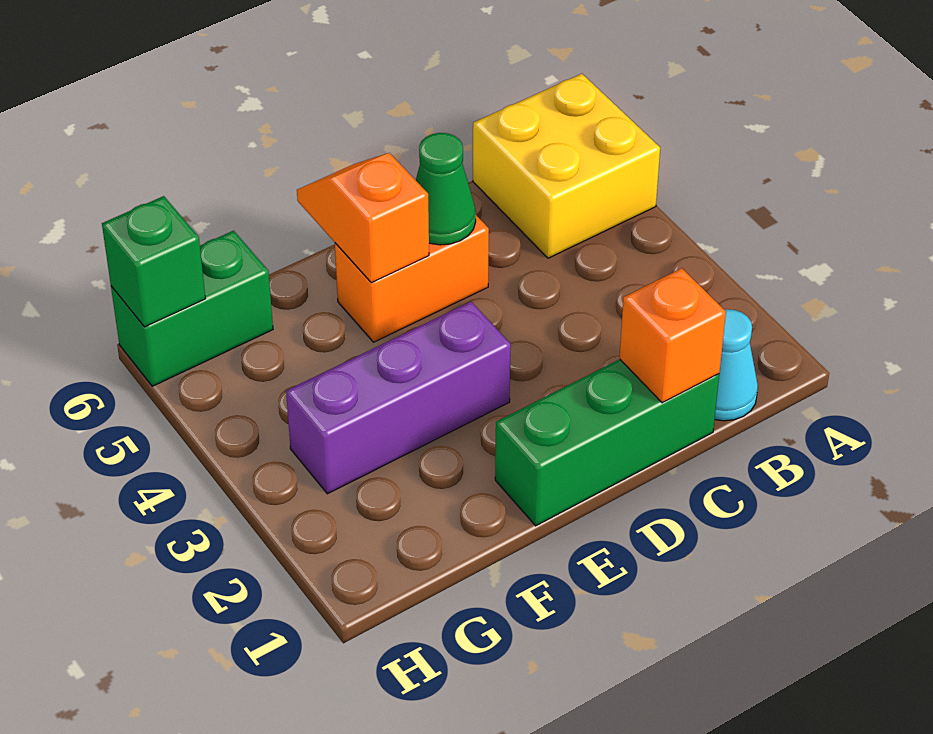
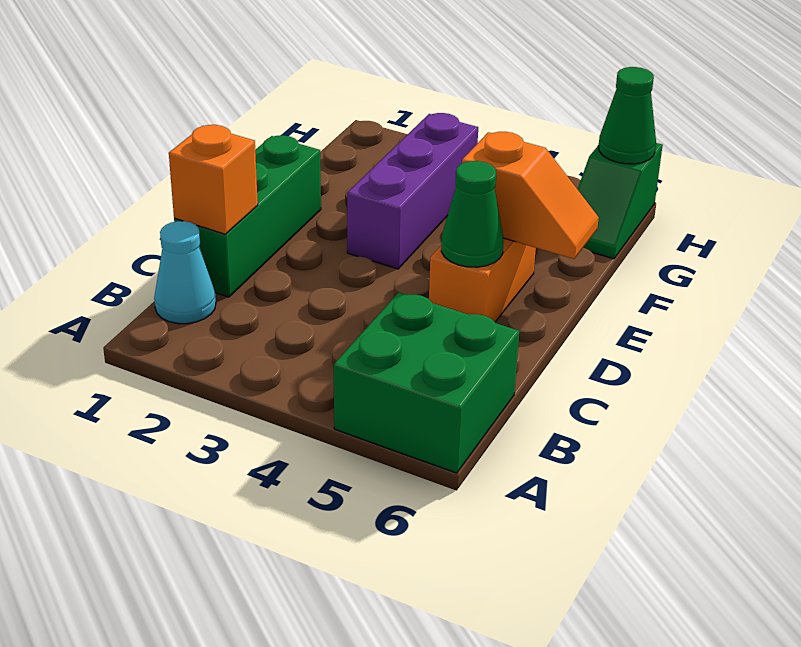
yellow 2x2 brick [473,74,660,258] -> green 2x2 brick [334,292,519,473]
green 1x2 brick [111,231,273,386] -> green 1x2 slope [578,143,663,259]
green 1x1 brick [102,196,205,327] -> green 1x1 cone [598,67,656,164]

